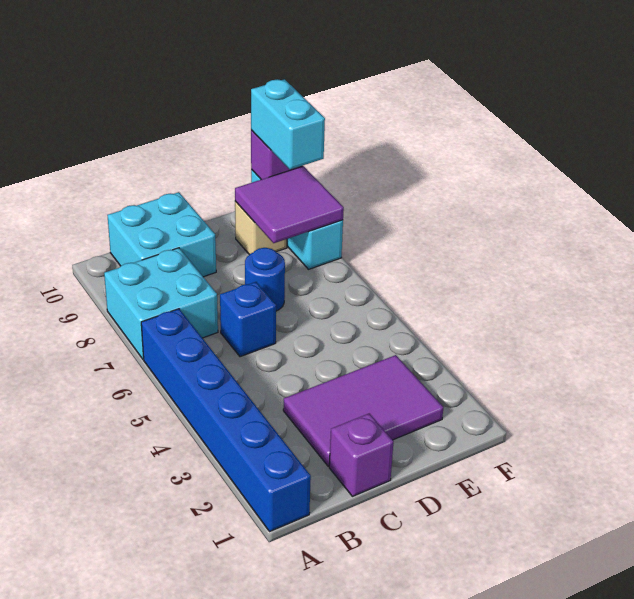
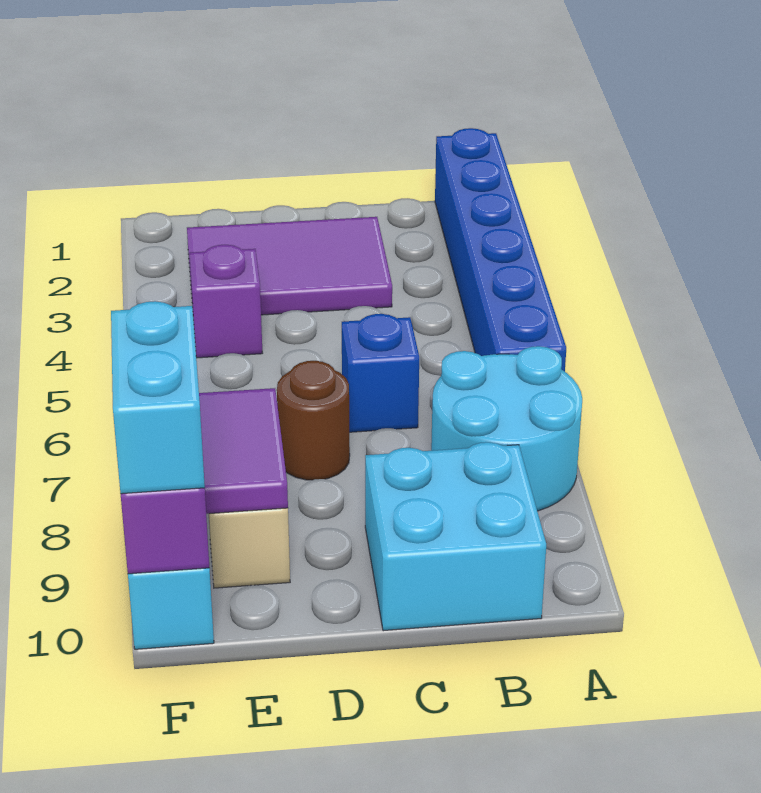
cyan 2x2 brick [104,248,218,359] -> cyan 2x2 round brick [431,346,582,511]
purple 1x1 brick [329,413,394,496] -> purple 1x1 brick moved to [190,245,262,358]
blue 1x1 round brick [245,248,285,311] -> brown 1x1 round brick [277,361,350,480]

